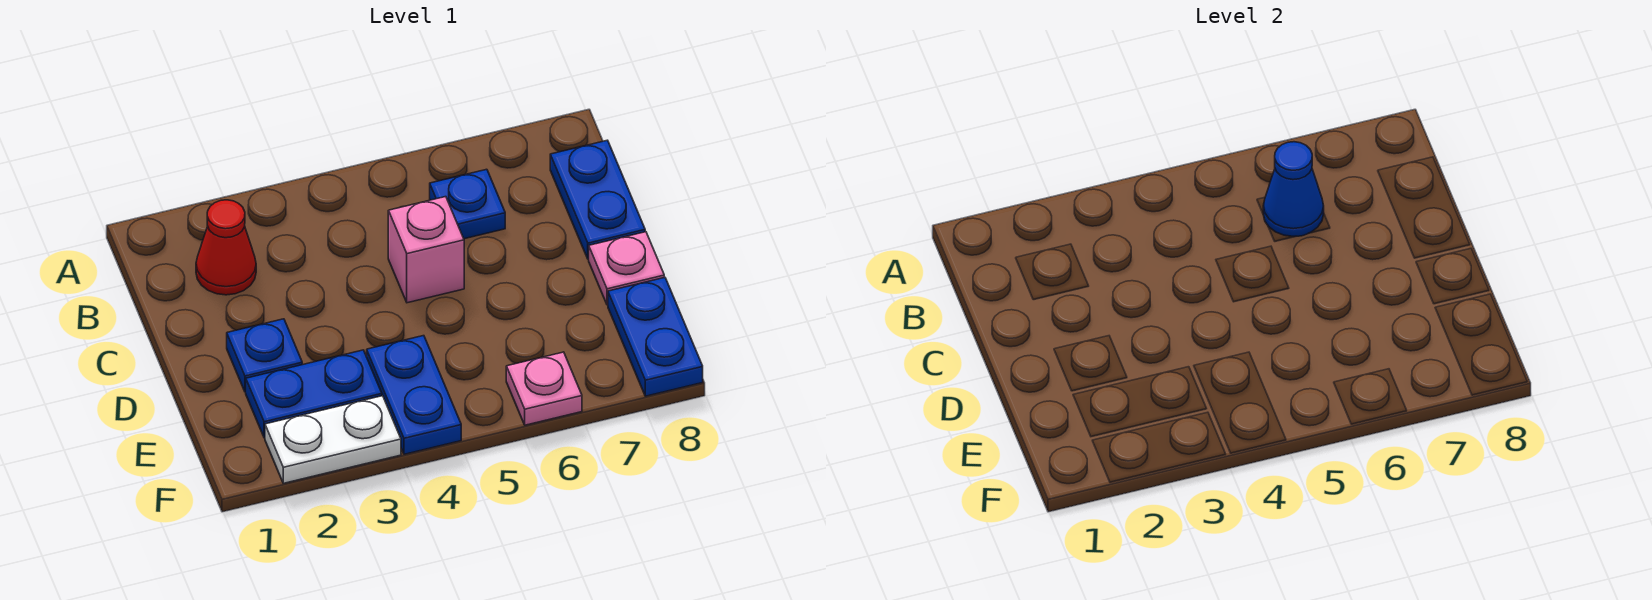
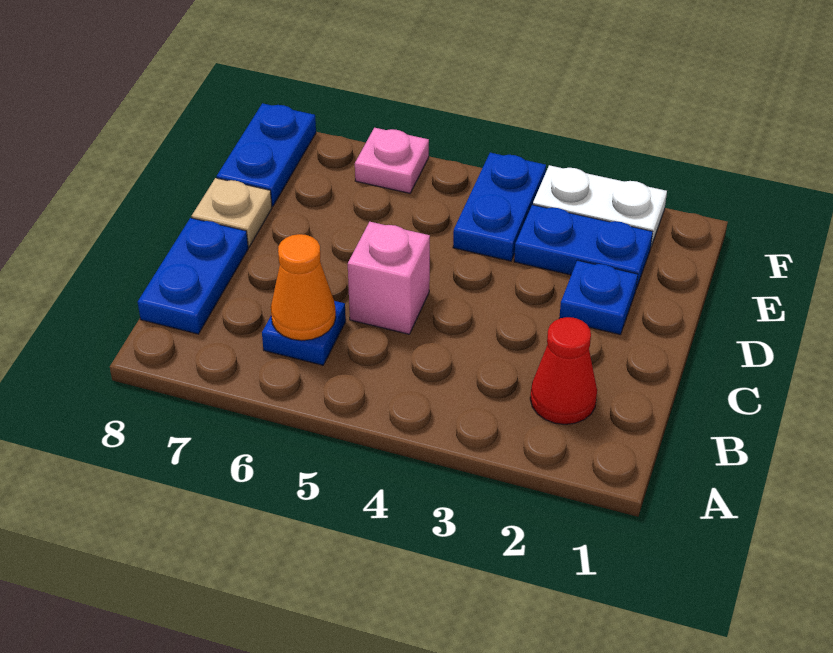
blue 1x1 cone [1263,142,1324,236] -> orange 1x1 cone [271,234,336,341]
pink 1x1 plate [589,232,664,305] -> tan 1x1 plate [192,178,272,247]

